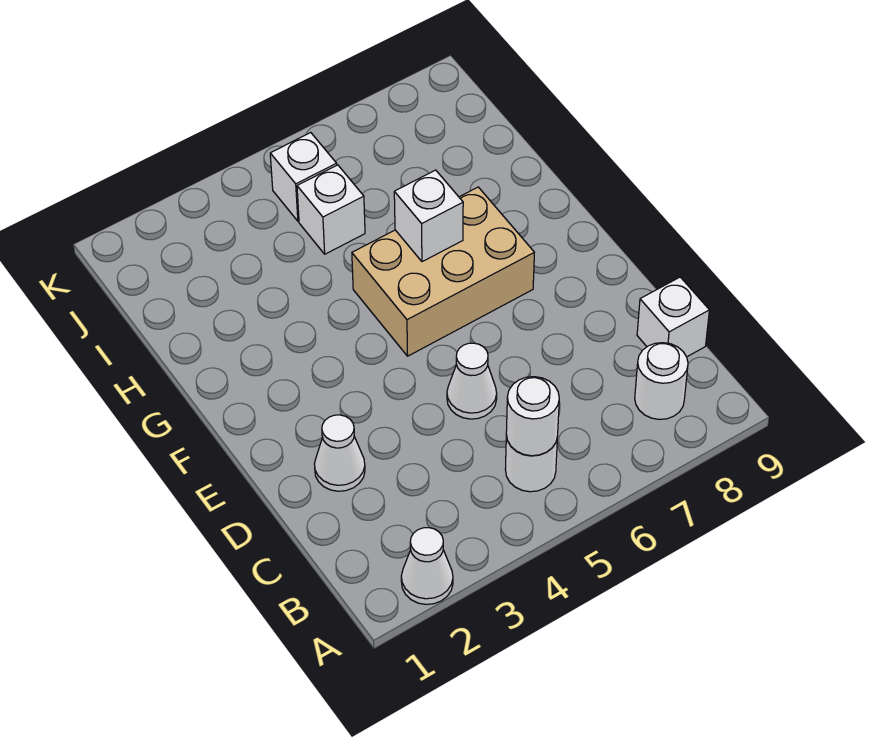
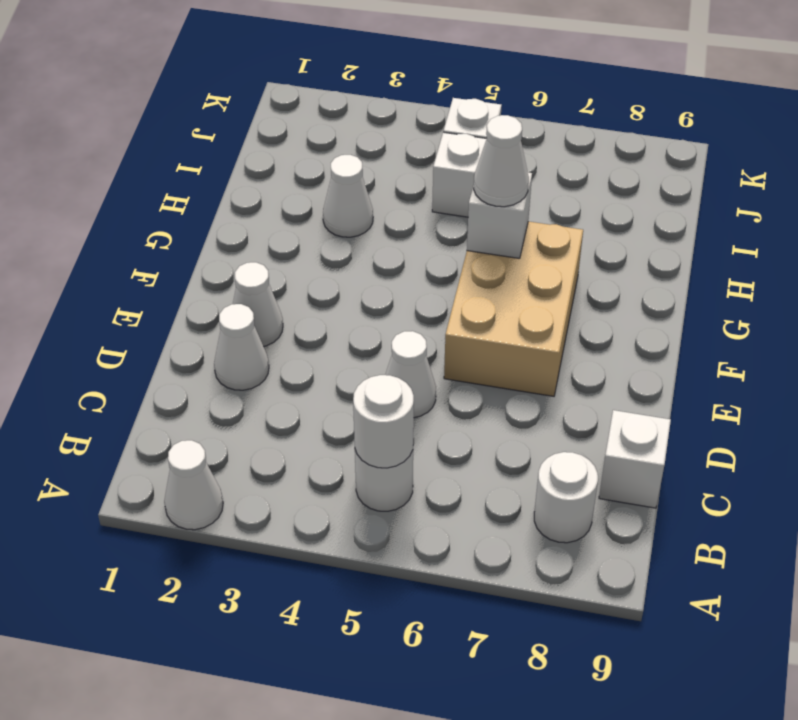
none -> white 1x1 cone [233,262,283,346]
tan 2x3 brick [352,187,534,356] -> tan 2x3 brick turned to [444,221,583,396]
none -> white 1x1 cone [474,115,529,207]
none -> white 1x1 cone [323,155,373,237]

